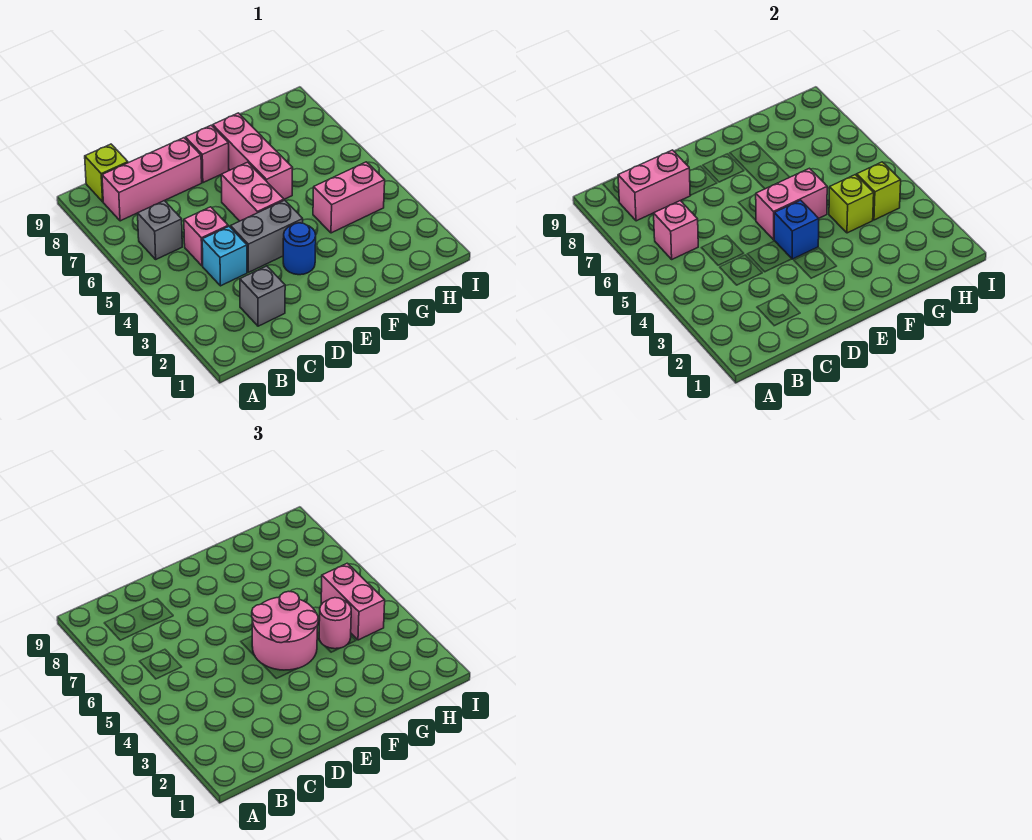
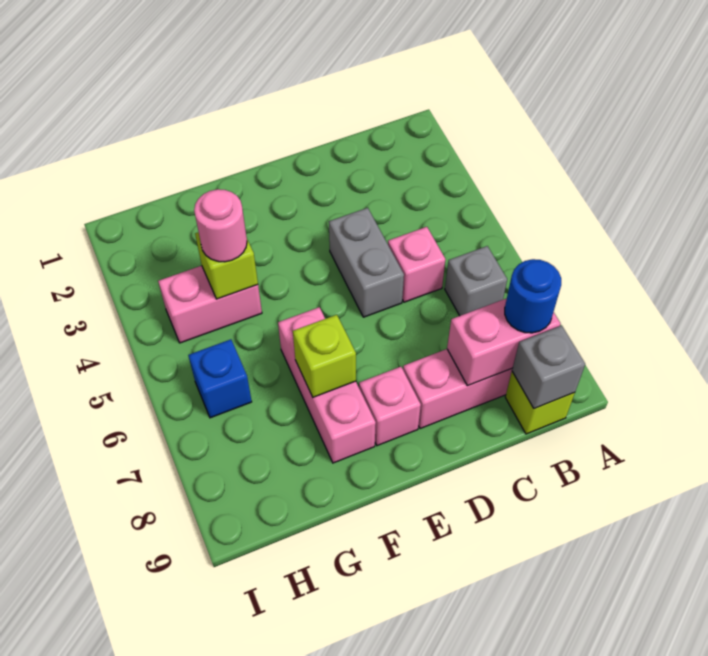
pink 1x1 brick [654,201,698,259] -> none
grey 1x1 brick [240,266,285,326] -> grey 1x1 brick moved to [512,325,585,409]
cyan 1x1 brick [202,226,247,286] -> none
grey 1x2 brick [230,200,303,272] -> grey 1x2 brick turned to [329,208,404,317]
blue 1x1 round brick [283,223,316,275] -> blue 1x1 round brick moved to [505,259,561,333]
blue 1x1 brick [774,200,819,259] -> blue 1x1 brick moved to [188,339,252,418]
pink 2x2 round brick [252,591,318,670] -> none
pink 1x2 brick [221,162,284,221] -> none
pink 1x2 brick [755,168,827,240] -> none
lime 1x1 brick [856,162,901,220] -> lime 1x1 brick moved to [293,315,356,397]
pink 1x2 brick [321,563,385,640] -> none

